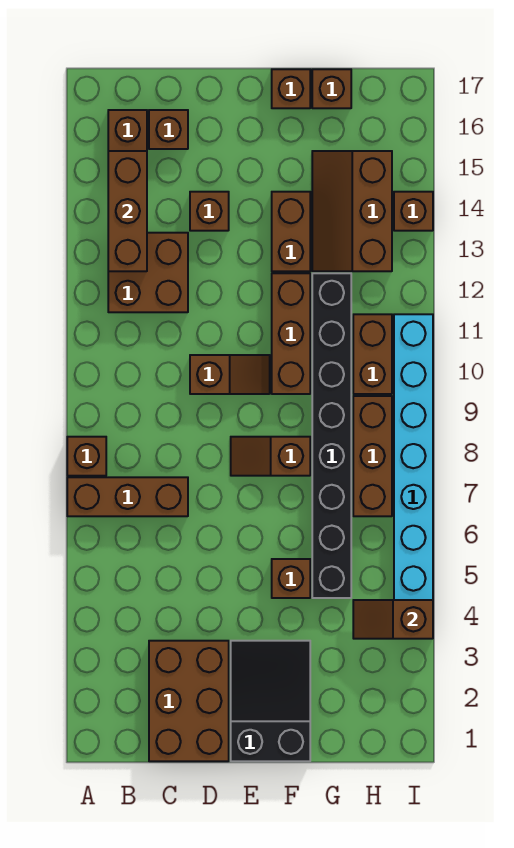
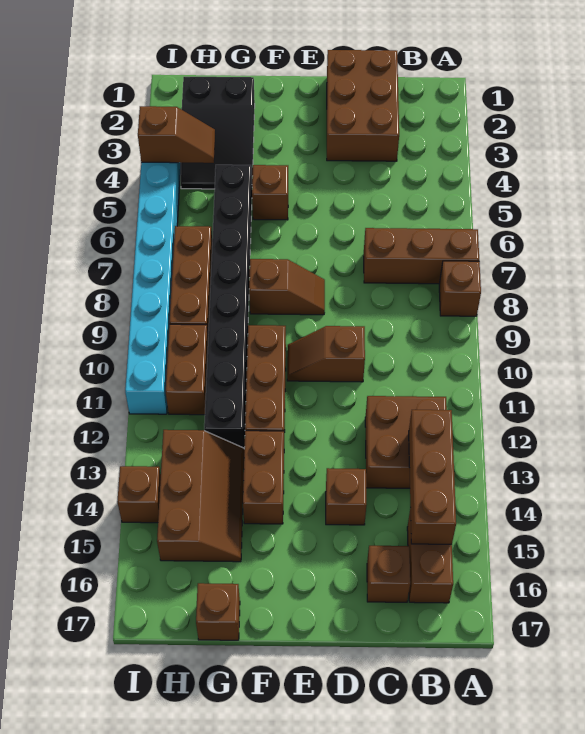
black 2x3 slope [231,641,310,761] -> black 2x3 slope moved to [181,77,255,189]
brown 1x1 brick [272,69,310,108] -> none

